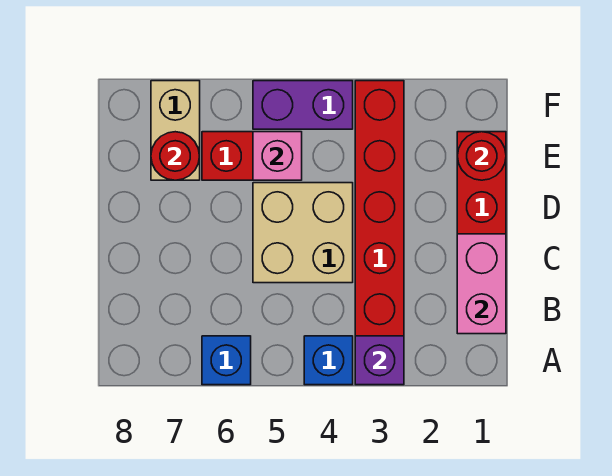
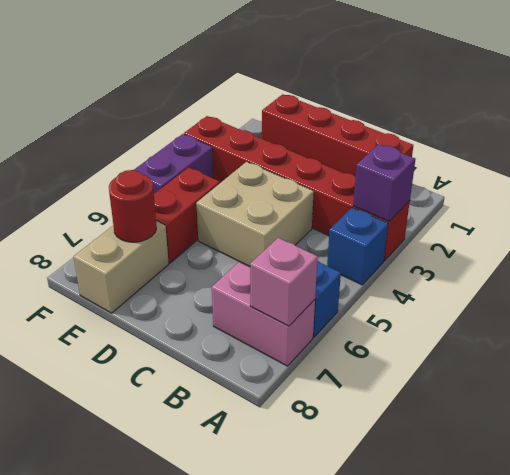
pink 1x2 brick [457,234,506,334] -> pink 1x2 brick moved to [212,262,315,366]
red 1x1 round brick [457,132,506,180] -> none
pink 1x1 brick [253,132,302,180] -> pink 1x1 brick moved to [250,238,318,326]
tan 1x2 brick [151,81,200,180] -> tan 1x2 brick turned to [74,221,169,313]

